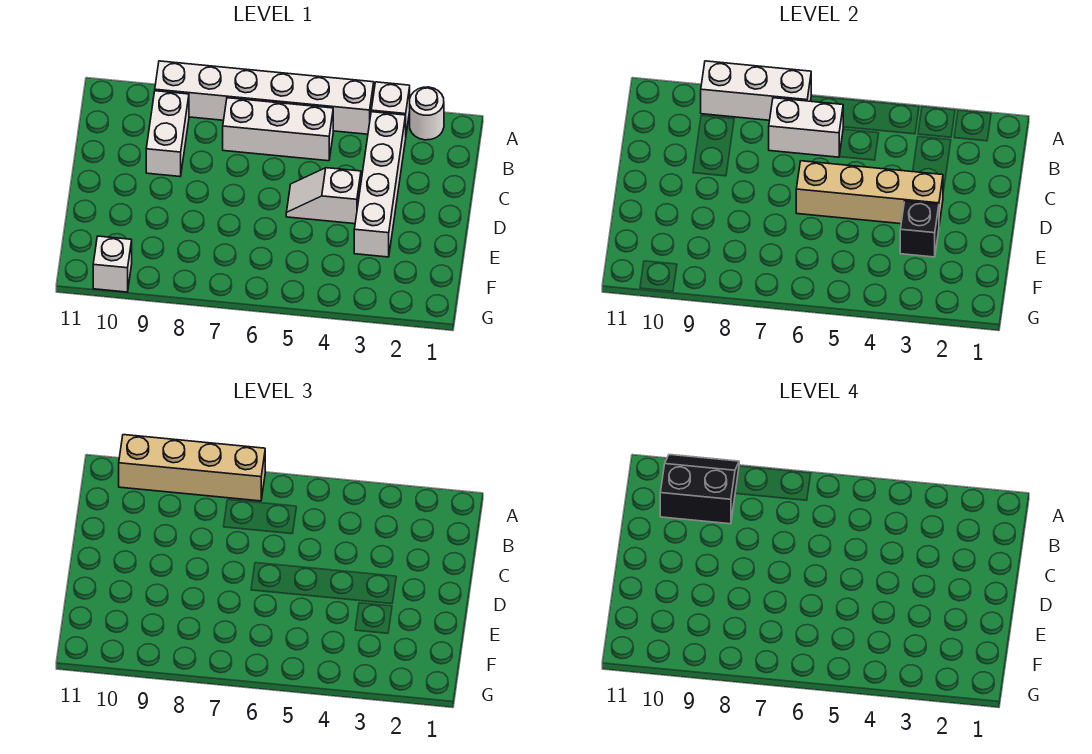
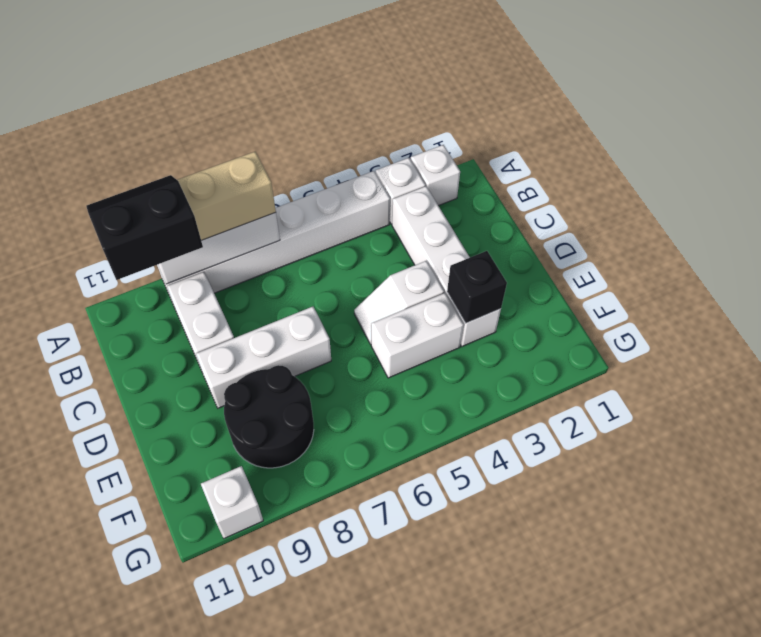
white 1x1 round brick [410,87,444,140] -> white 1x1 brick [411,145,460,206]
white 1x3 brick [223,98,333,161] -> white 1x3 brick moved to [196,307,331,408]
white 1x2 brick [769,98,843,157] -> white 1x2 brick moved to [371,293,464,378]
tan 1x4 brick [796,161,943,224] -> none
none -> black 2x2 round brick [224,365,314,468]

